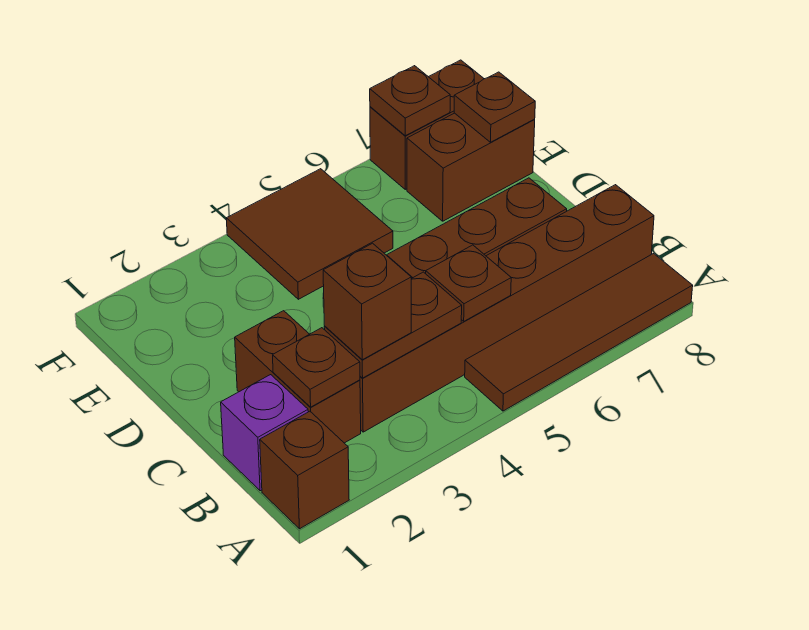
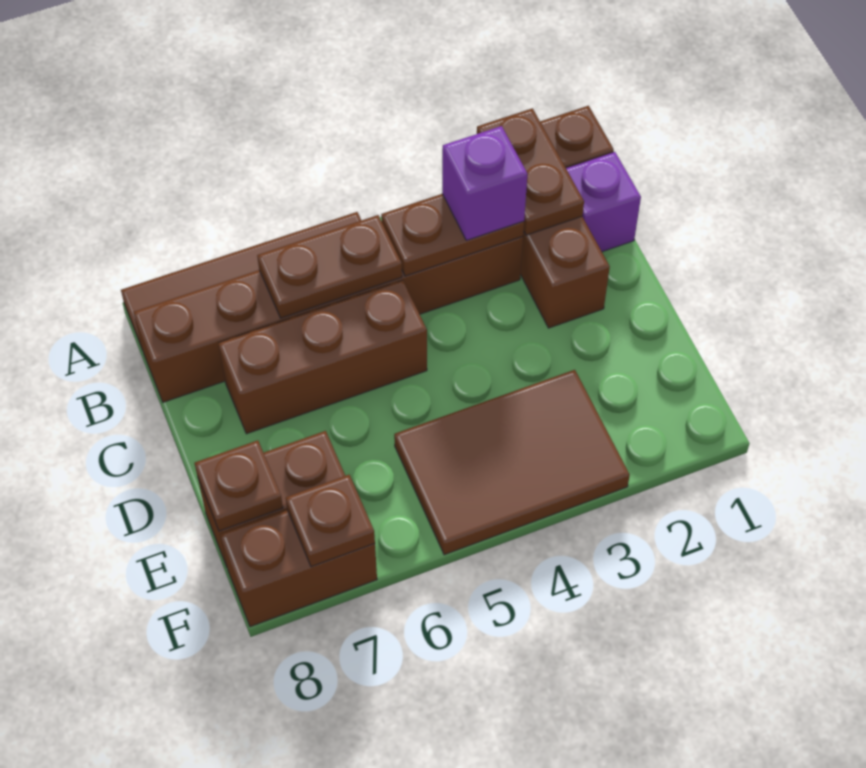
brown 1x1 plate [273,328,360,407] -> brown 1x2 plate [477,108,584,235]
brown 1x1 brick [323,243,411,360] -> purple 1x1 brick [442,126,527,240]
brown 1x1 plate [426,245,511,321] -> brown 1x2 plate [257,215,402,318]
brown 2x2 tile [226,169,393,299] -> brown 2x3 tile [394,370,630,555]

